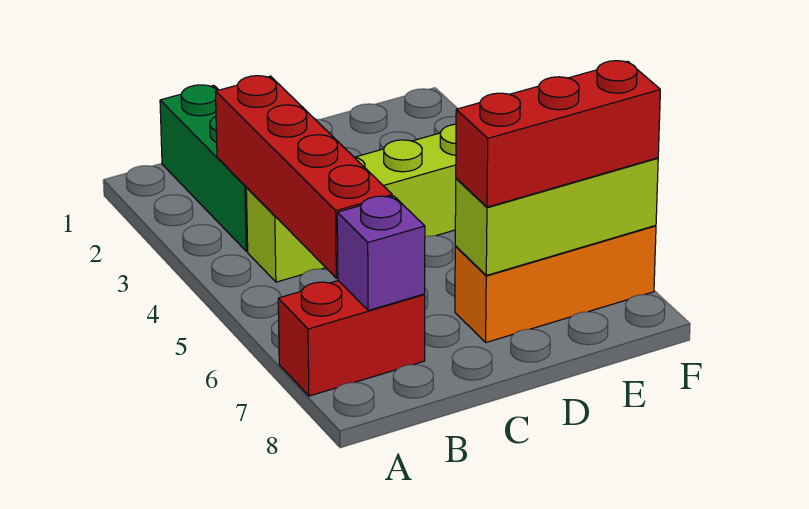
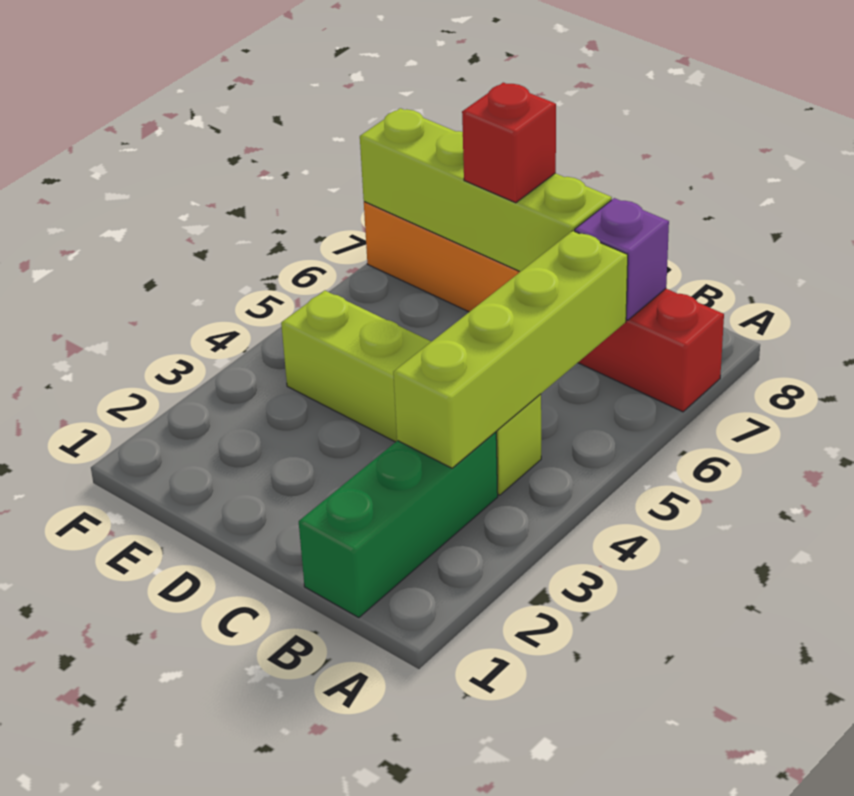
red 1x4 brick [215,76,392,278] -> lime 1x4 brick [393,231,628,468]
lime 1x3 brick [455,158,658,275] -> lime 1x4 brick [360,108,612,272]
red 1x3 brick [456,61,660,207] -> red 1x1 brick [462,83,556,203]

